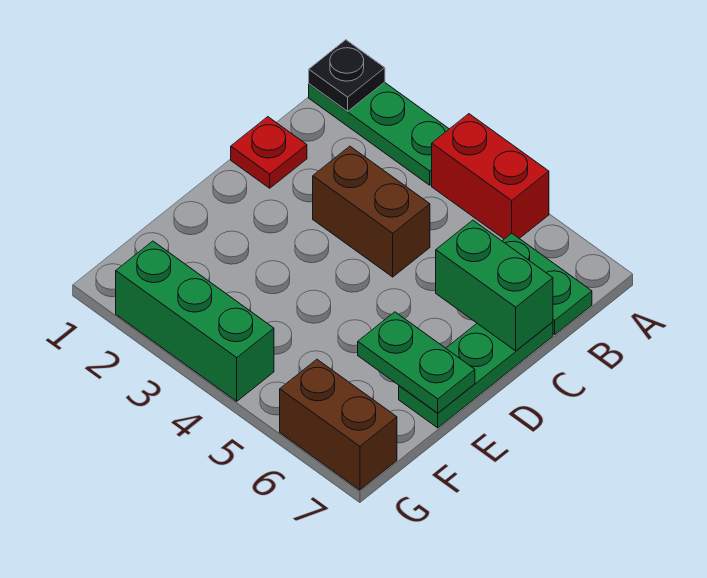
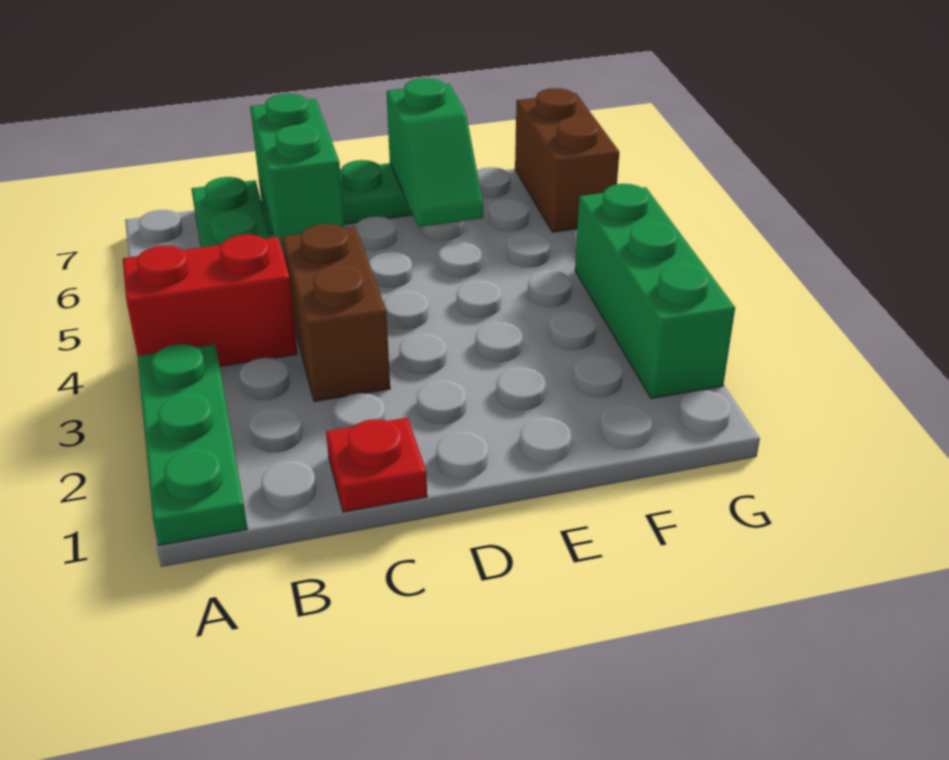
black 1x1 plate [309,40,385,111] -> none
red 1x2 brick [432,114,549,239] -> red 1x2 brick turned to [123,235,298,367]
green 1x2 plate [358,312,475,413] -> green 1x2 slope [387,78,483,227]

